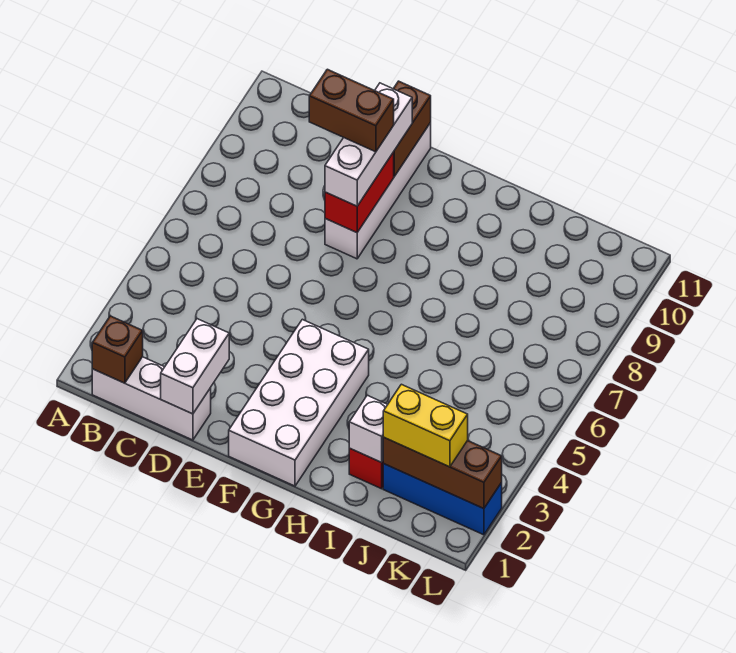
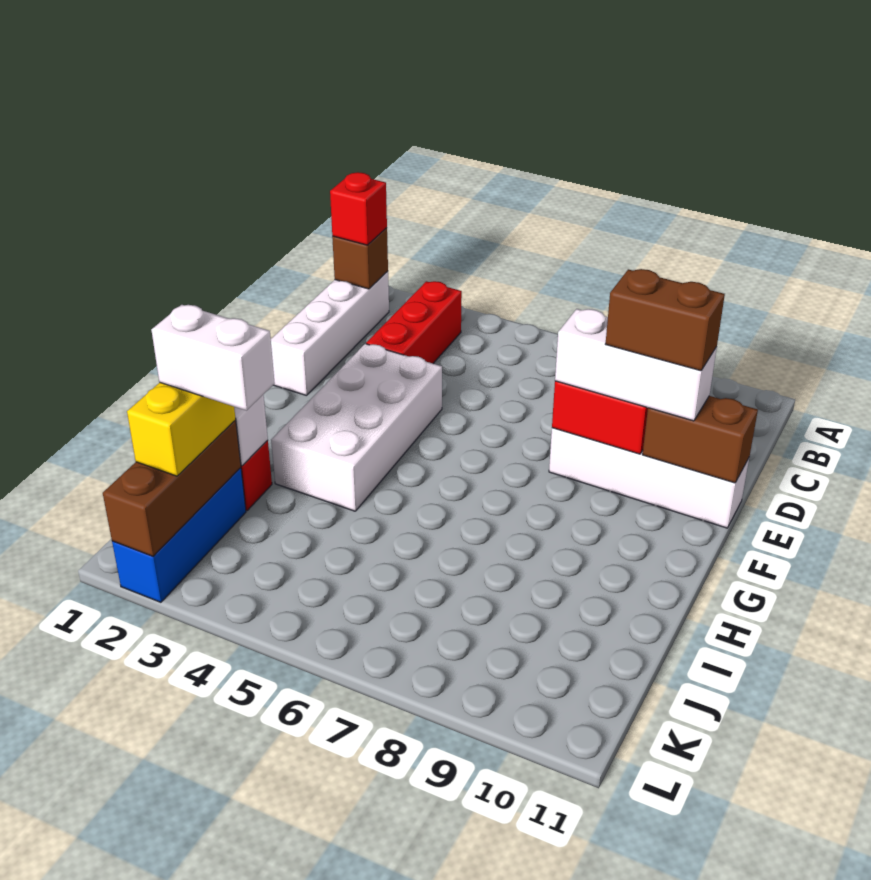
white 1x3 brick [92,357,211,440] -> white 1x4 brick [271,271,389,396]
none -> red 1x1 brick [330,172,387,245]
none -> red 1x3 brick [366,281,462,363]
white 1x2 brick [161,319,229,414] -> white 1x2 brick moved to [151,305,275,411]
brown 1x2 brick [309,69,394,152] -> brown 1x2 brick turned to [606,269,725,371]
white 2x4 brick [229,319,369,486] -> white 2x4 brick turned to [271,344,442,511]

